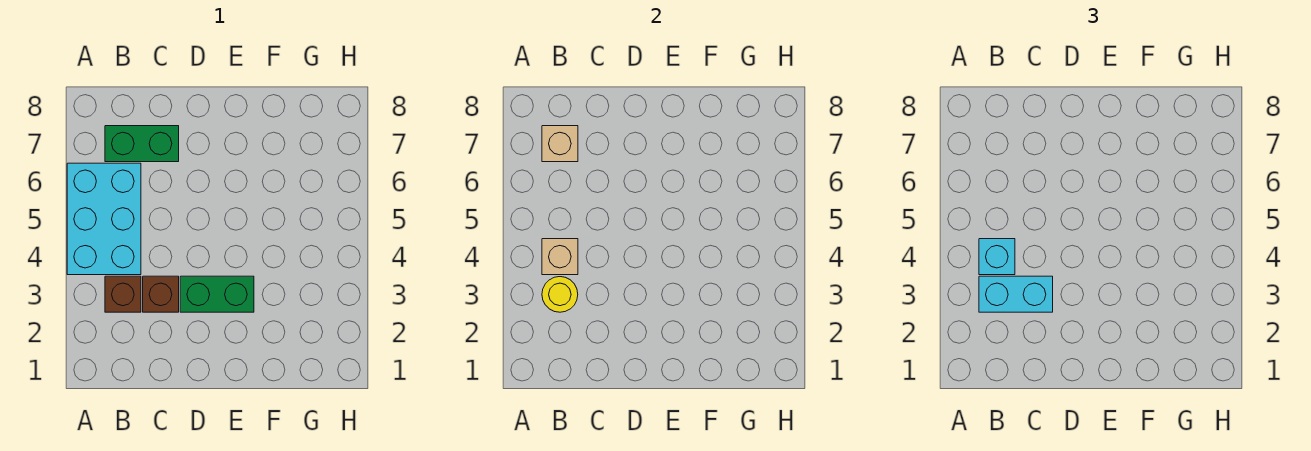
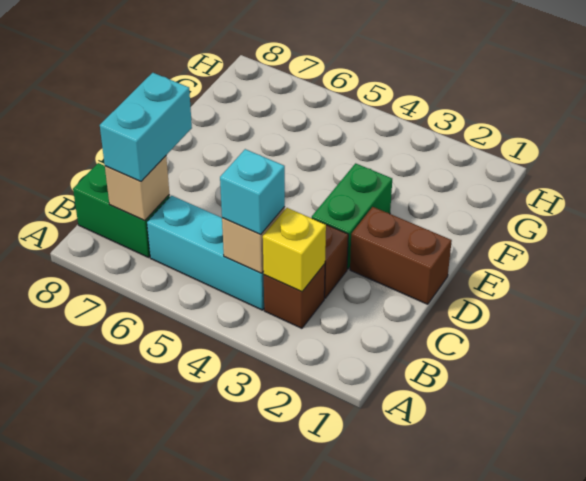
cyan 2x3 brick [67,163,141,275] -> cyan 1x3 brick [147,196,264,310]
yellow 1x1 round brick [542,277,578,312] -> yellow 1x1 brick [263,208,326,292]
cyan 1x2 brick [979,276,1053,312] -> cyan 1x2 brick moved to [100,73,192,181]
green 1x2 brick [105,126,179,162] -> green 1x2 brick turned to [73,163,170,257]
none -> brown 1x2 brick [350,207,452,304]

